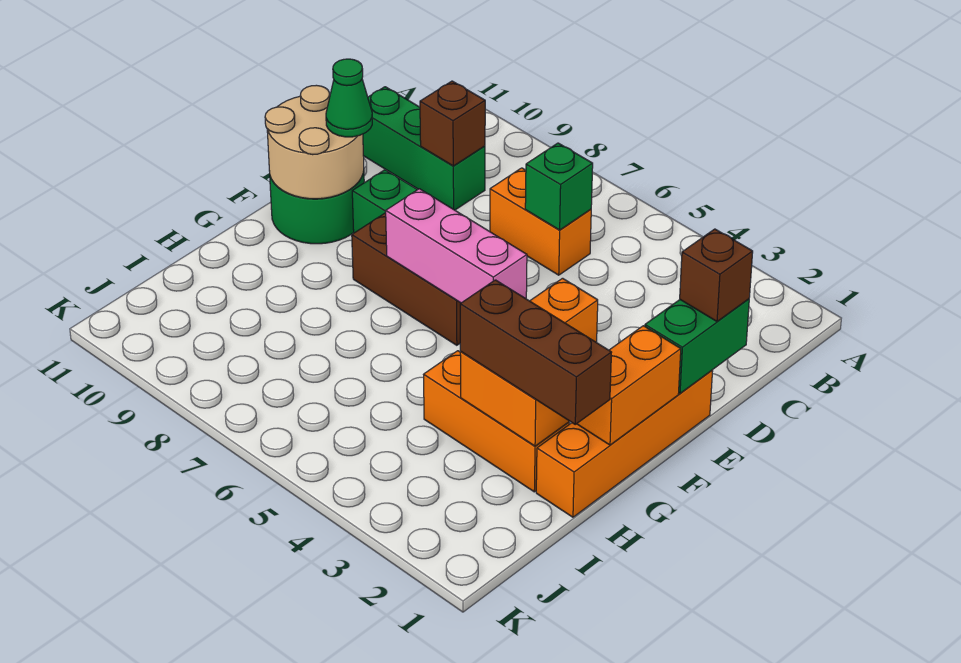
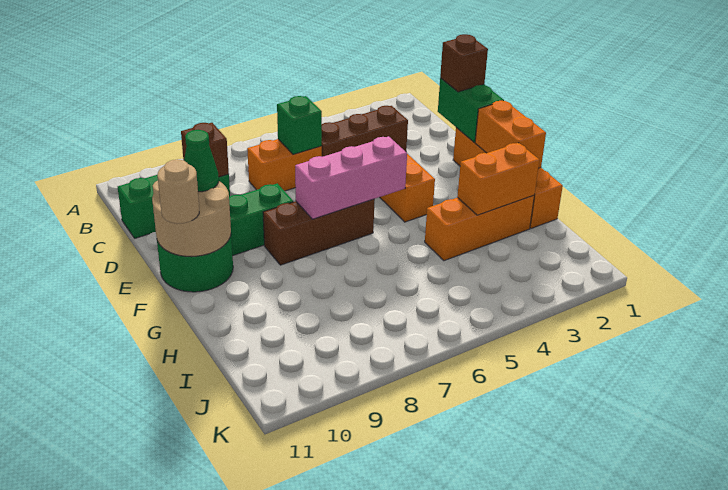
none -> tan 1x1 round brick [157,159,199,224]
brown 1x3 brick [460,280,612,424] -> brown 1x3 brick moved to [322,106,408,157]

